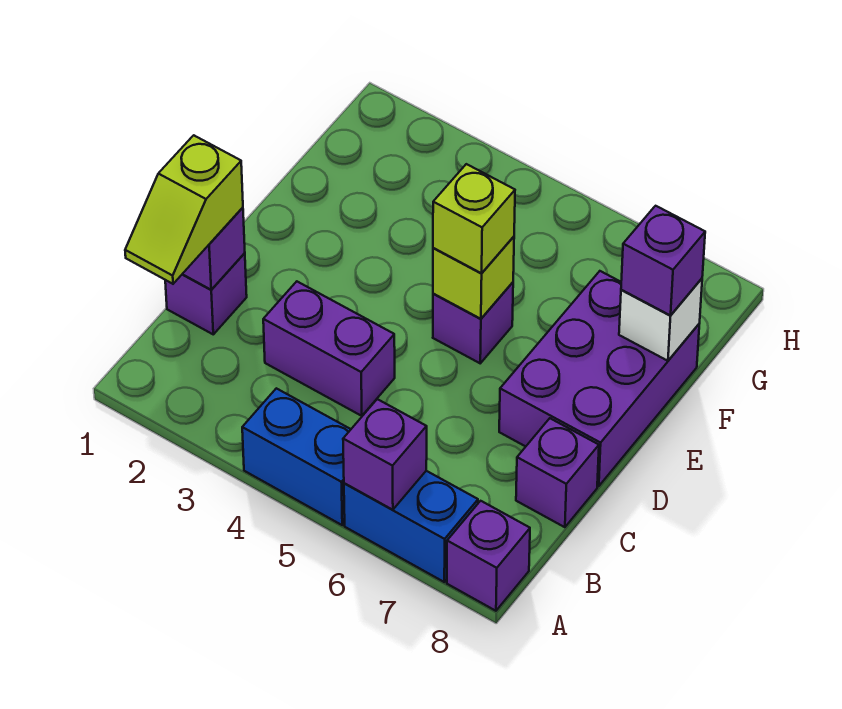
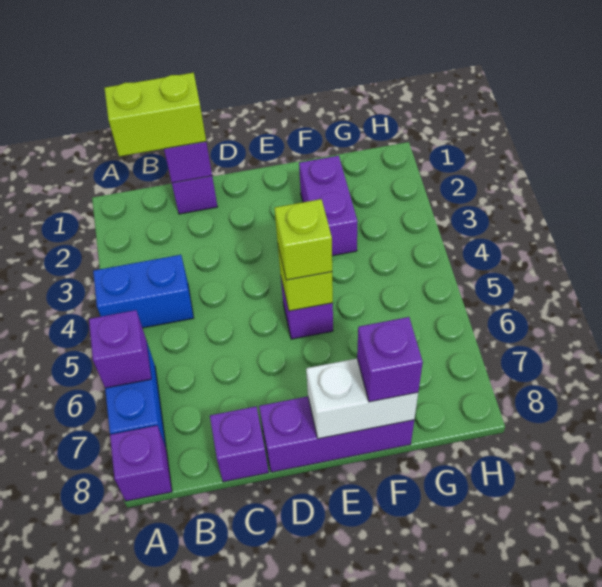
blue 1x2 brick [242,388,351,525] -> blue 1x2 brick turned to [93,255,194,328]
lime 1x2 slope [125,135,243,284] -> lime 1x2 brick [104,73,206,156]
purple 1x2 brick [263,282,395,416] -> purple 1x2 brick moved to [299,156,358,256]
purple 2x3 brick [499,271,699,486] -> purple 1x3 brick [259,396,414,472]
white 1x1 brick [619,279,702,361] -> white 1x2 brick [306,359,418,439]

